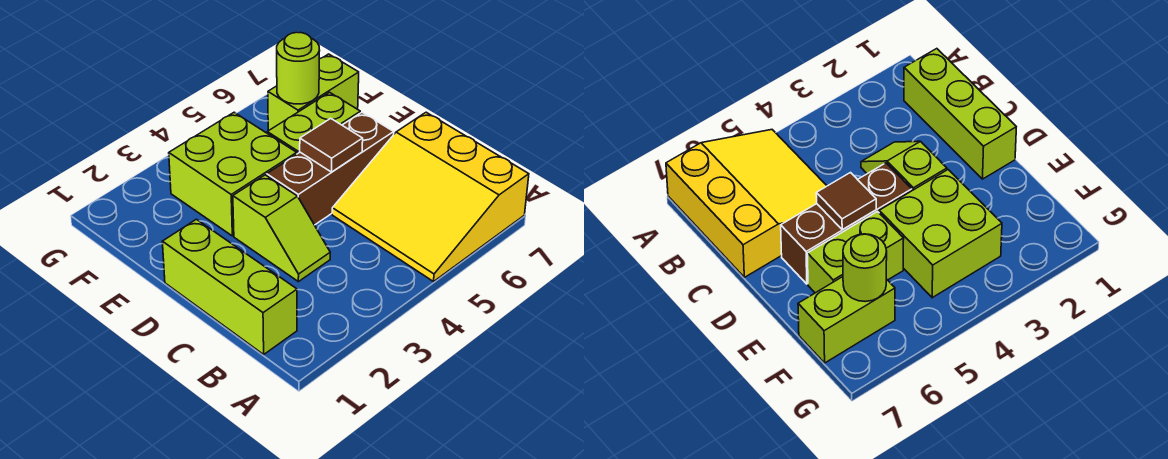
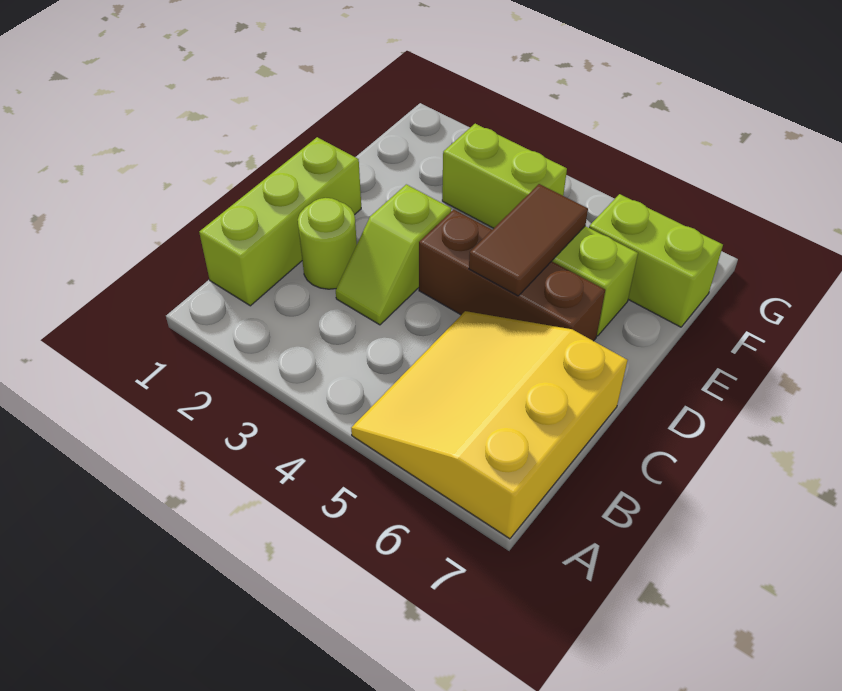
brown 1x1 tile [300,118,363,172] -> brown 1x2 tile [469,184,588,296]
lime 2x2 brick [169,112,297,236] -> lime 1x2 brick [442,124,567,228]
lime 1x1 round brick [277,32,320,104] -> lime 1x1 round brick moved to [298,198,357,289]

